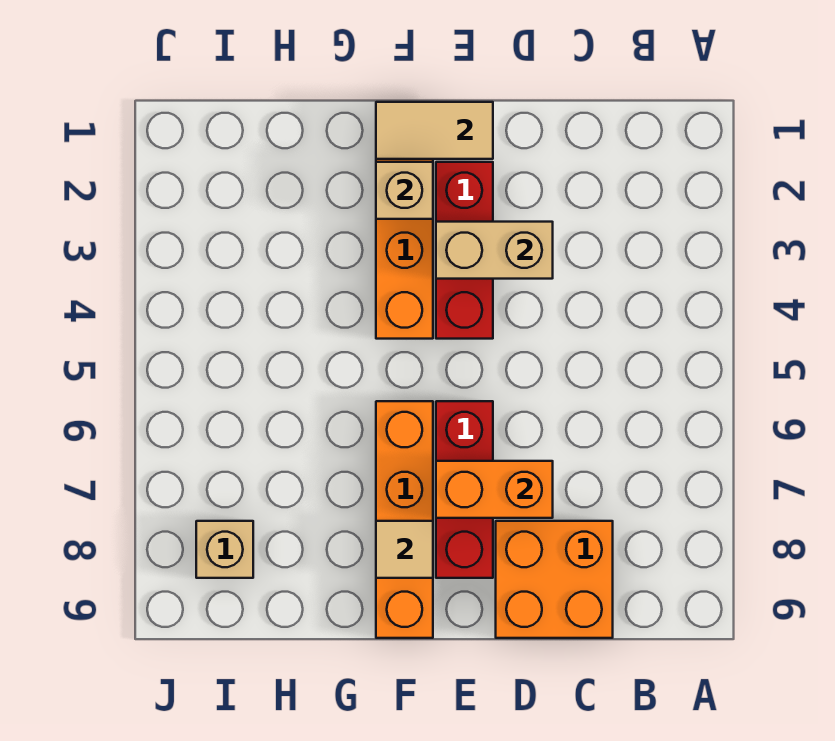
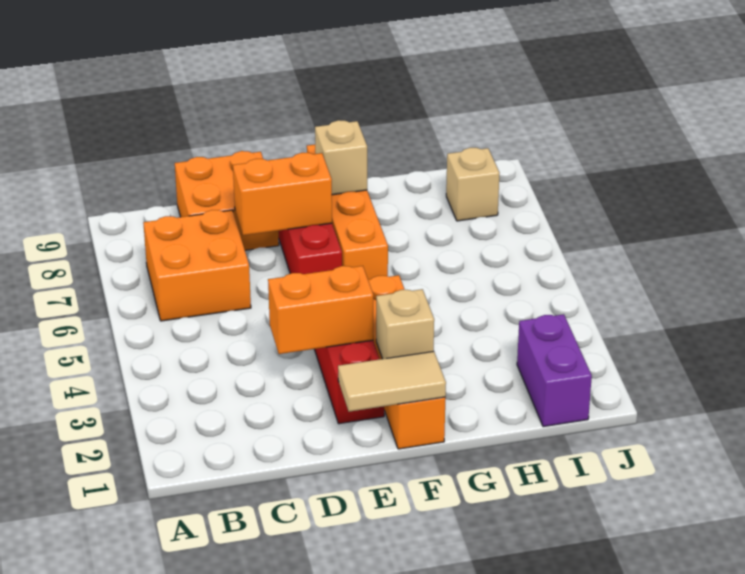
none -> orange 2x2 brick [143,210,251,321]
tan 1x2 brick [436,222,553,279] -> orange 1x2 brick [268,266,373,354]
tan 1x1 tile [376,521,433,578] -> tan 1x1 brick [315,120,367,195]
none -> purple 1x2 brick [517,314,592,427]

